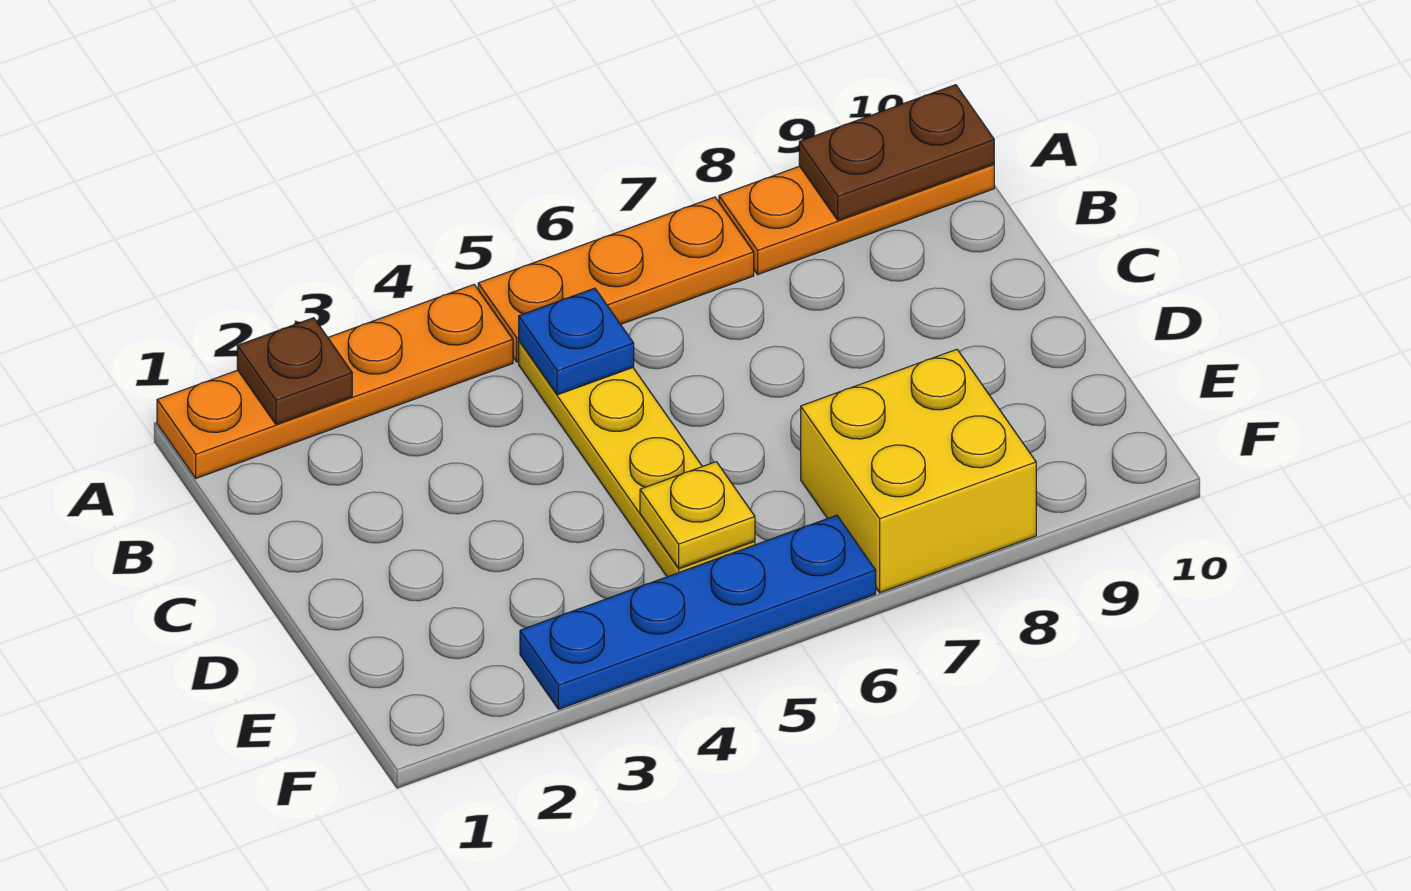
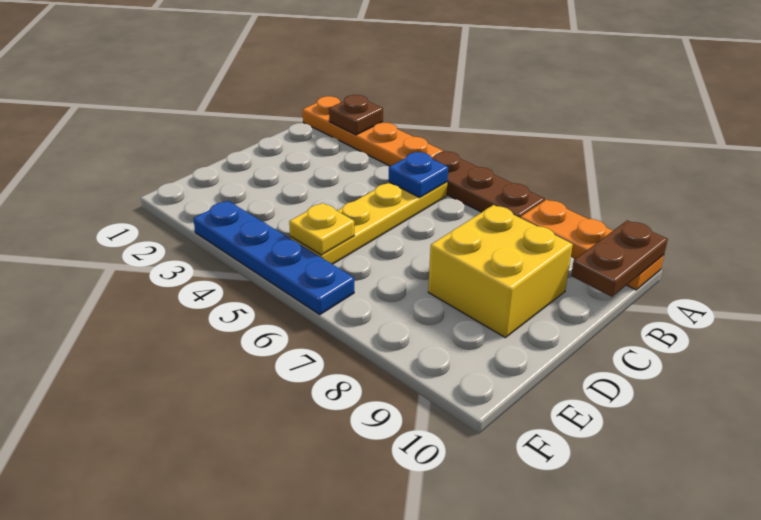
orange 1x3 plate [478,197,754,362] -> brown 1x3 plate [432,151,545,218]
brown 1x2 plate [799,85,994,220] -> brown 1x2 plate turned to [571,220,668,297]
yellow 2x2 brick [801,349,1036,593] -> yellow 2x2 brick moved to [428,205,573,338]

